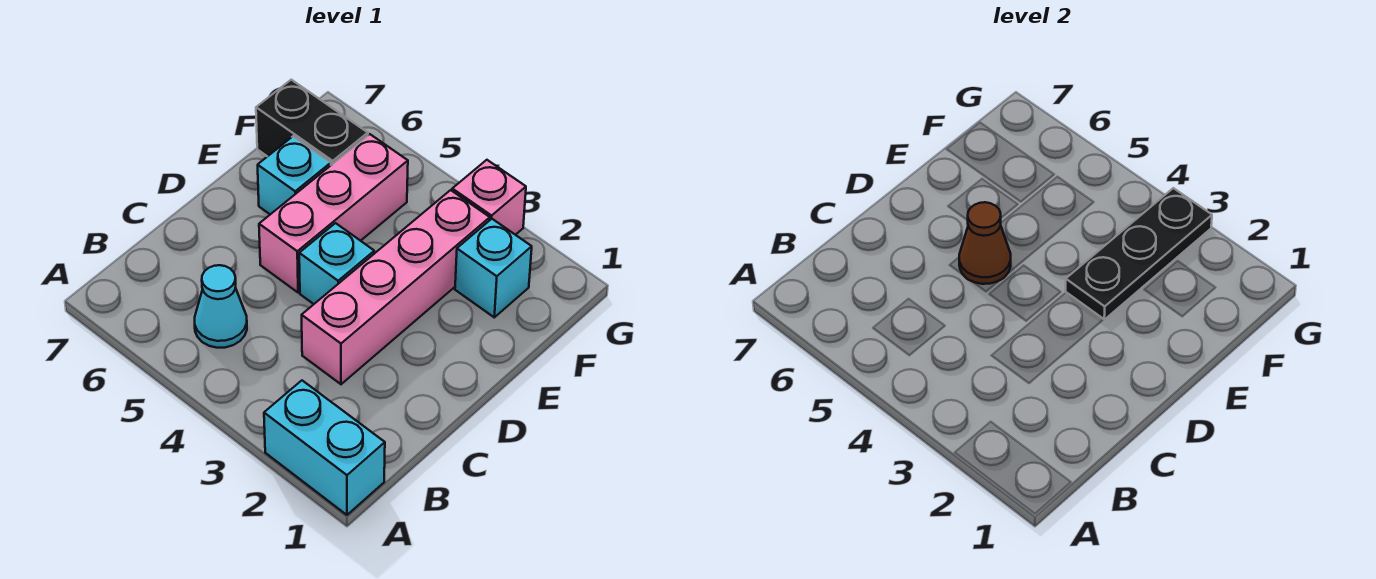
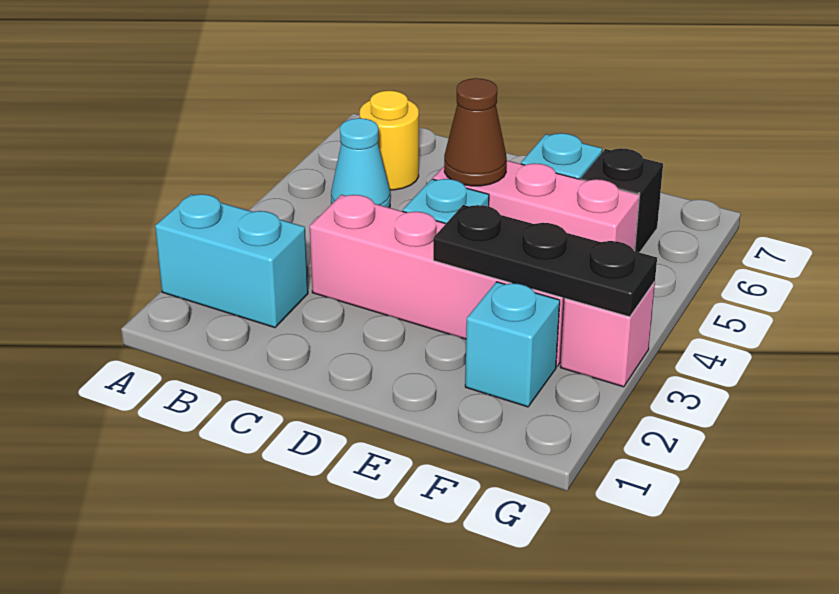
cyan 1x2 brick [264,381,385,515] -> cyan 1x2 brick turned to [155,194,308,328]
none -> yellow 1x1 round brick [360,91,419,190]
black 1x2 brick [256,80,368,165] -> black 1x1 brick [581,148,663,253]

